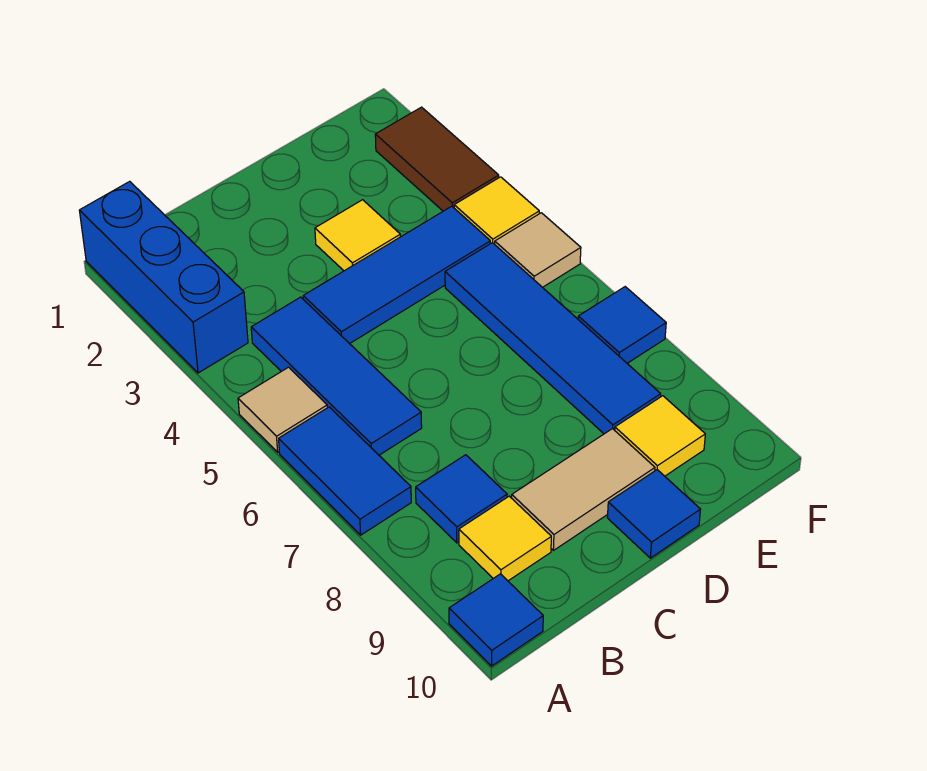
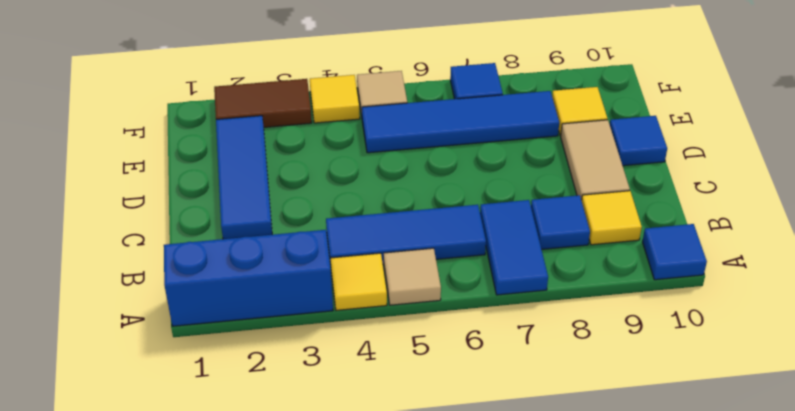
blue 1x2 tile [279,407,411,535] -> blue 1x2 tile turned to [480,200,548,295]
blue 1x3 tile [303,206,490,344] -> blue 1x3 tile moved to [216,116,272,239]
yellow 1x1 tile [315,200,400,271] -> yellow 1x1 tile moved to [330,253,387,310]

